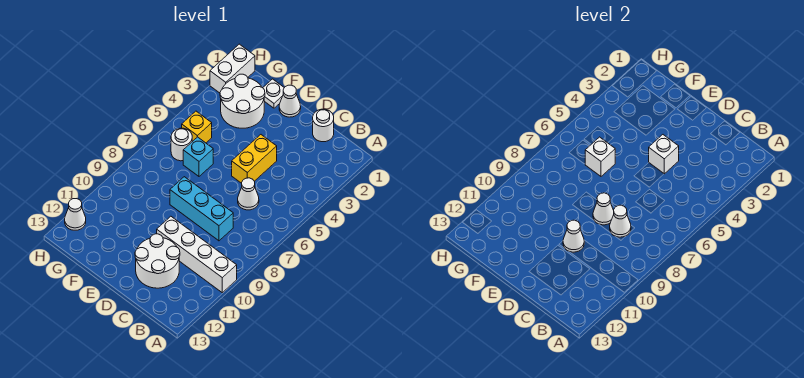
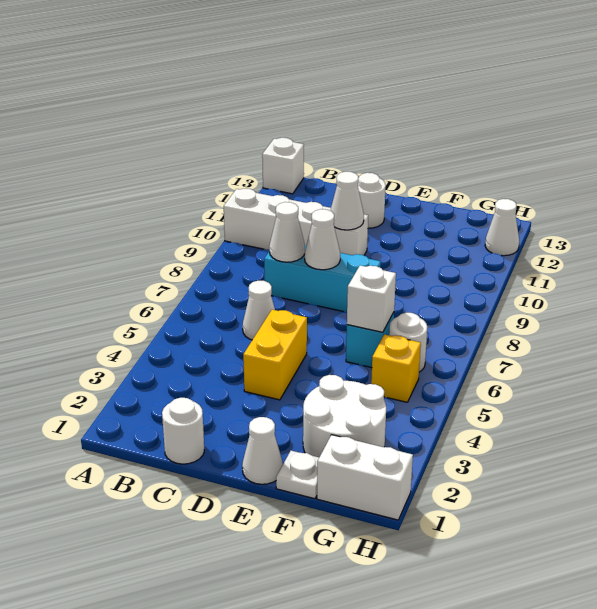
white 2x2 round brick [135,234,180,288] -> white 1x1 round brick [358,173,386,228]
white 1x1 brick [649,135,679,174] -> white 1x1 brick moved to [262,138,304,194]
white 1x2 brick [210,44,255,93] -> white 1x2 brick turned to [317,435,413,520]

